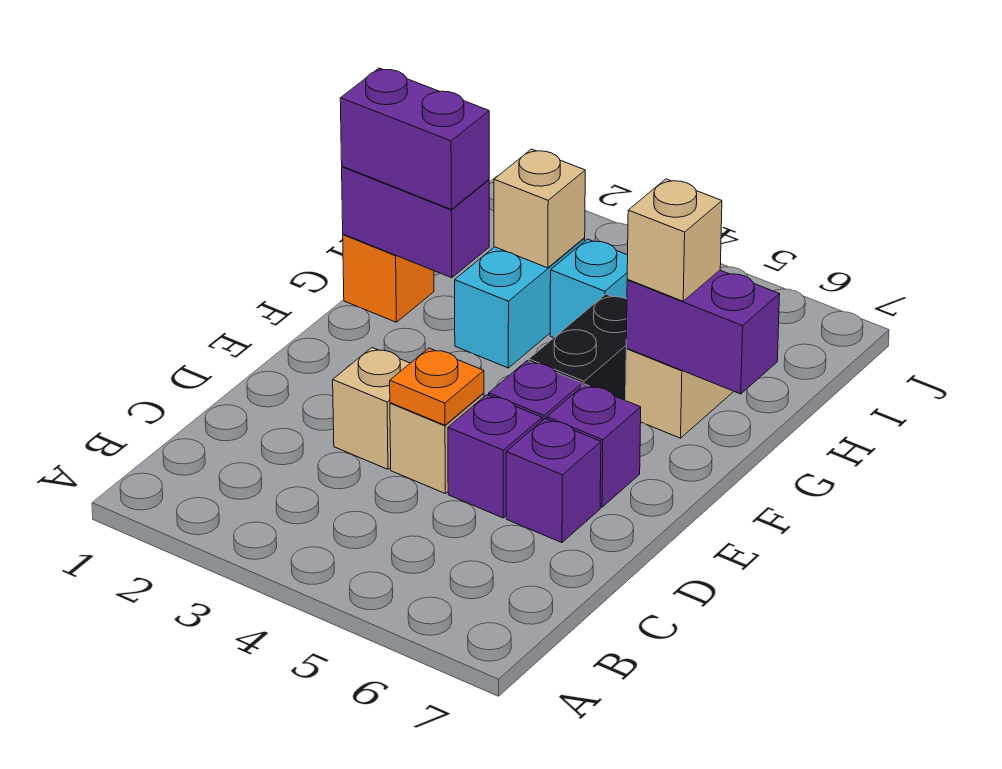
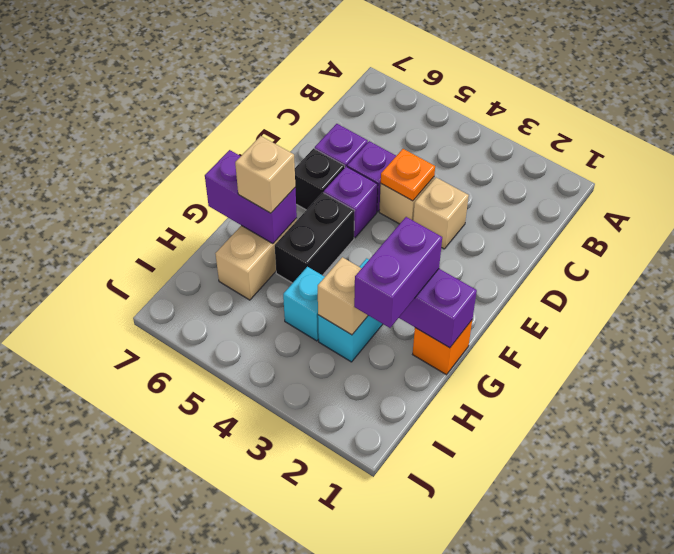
purple 1x1 brick [547,384,641,507] -> black 1x1 brick [295,148,345,210]
purple 1x2 brick [340,68,489,209] -> purple 1x2 brick turned to [354,217,442,328]

